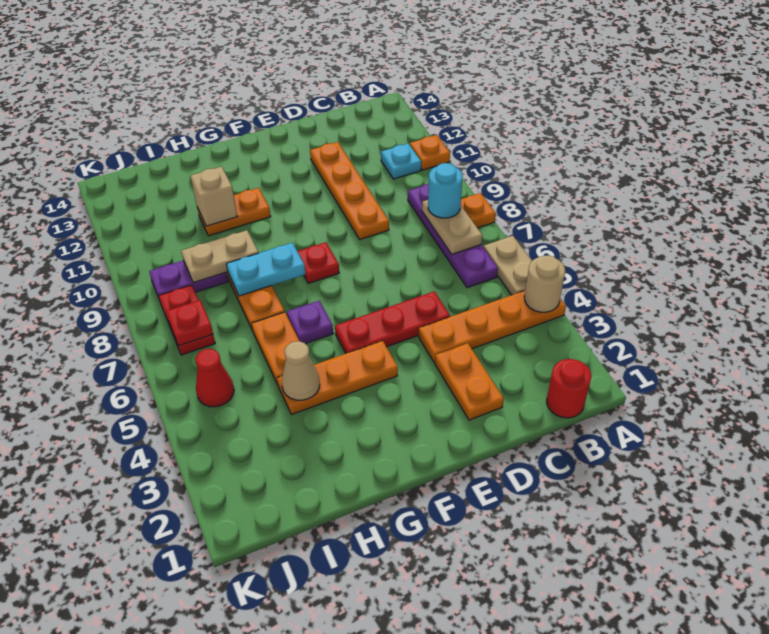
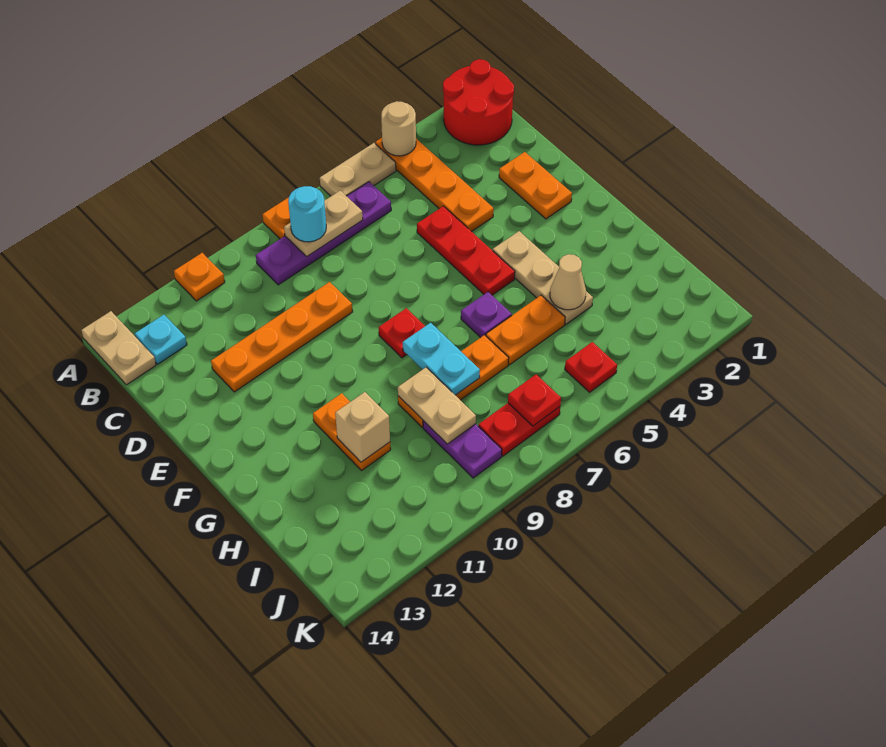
none -> tan 1x2 plate [82,311,156,385]
red 1x1 round brick [547,359,591,418] -> red 2x2 round brick [443,59,514,145]
cyan 1x1 plate [381,144,421,179] -> cyan 1x1 plate moved to [135,315,187,364]
orange 1x2 plate [435,343,504,420] -> orange 1x2 plate turned to [499,152,572,219]
orange 1x3 plate [277,341,398,415] -> tan 1x3 plate [493,231,593,324]
red 1x1 cone [196,349,234,407] -> red 1x1 plate [565,342,617,392]

